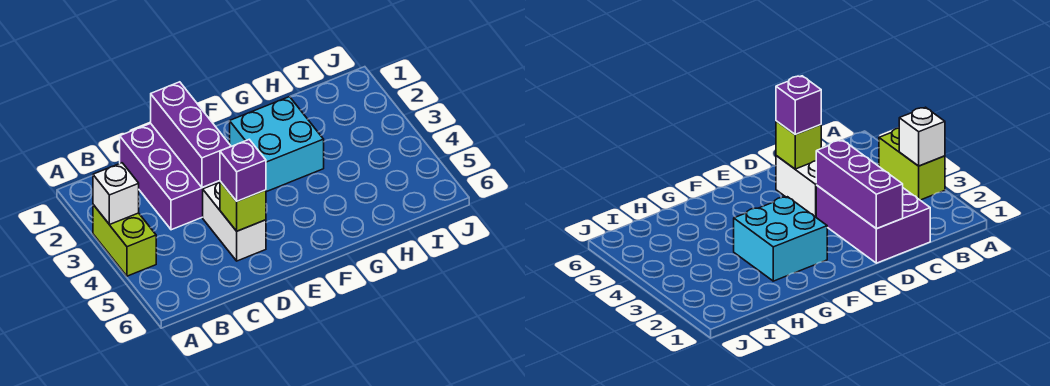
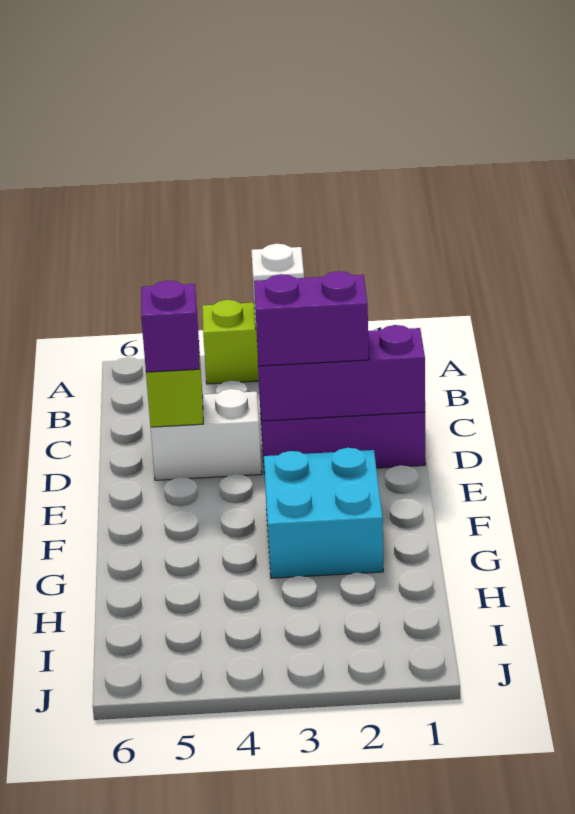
none -> purple 1x2 brick [254,271,369,366]

